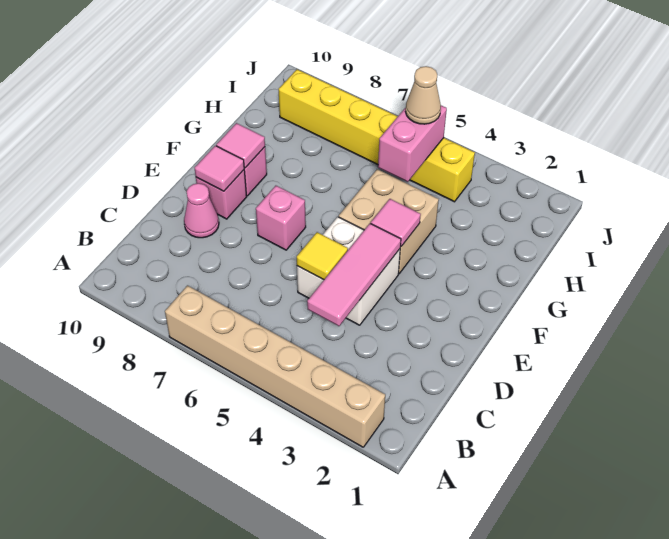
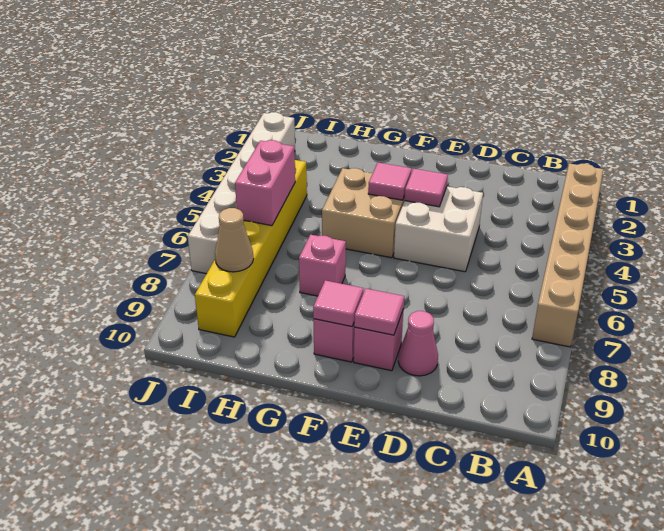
pink 1x3 tile [307,223,401,326] -> pink 1x1 tile [404,169,448,207]
yellow 1x1 tile [297,232,348,280] -> none
pink 1x1 brick [256,186,306,250] -> pink 1x1 brick moved to [299,235,346,296]
pink 1x2 brick [378,105,447,182] -> pink 1x2 brick turned to [235,140,295,226]
tan 1x1 cone [405,66,441,124] -> tan 1x1 cone moved to [215,208,253,272]
none -> white 1x6 brick [188,112,295,274]

